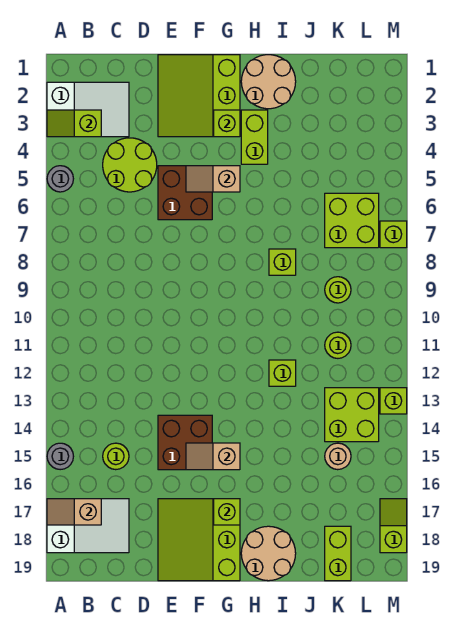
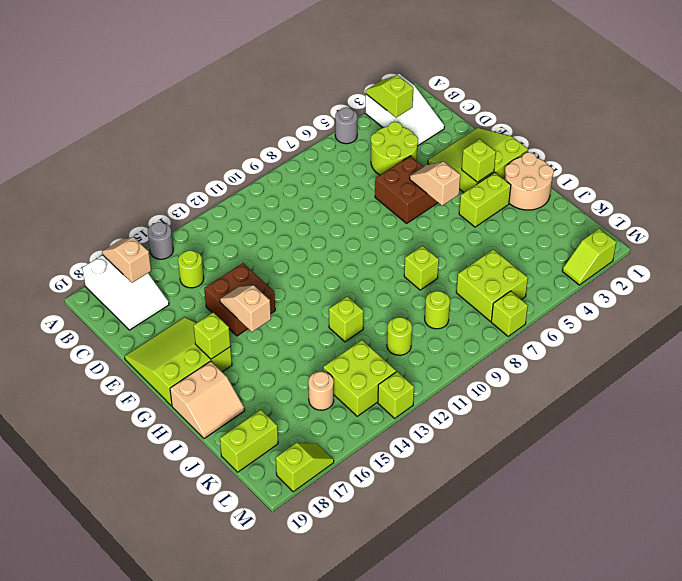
tan 2x2 round brick [241,526,296,581] -> tan 2x2 slope [170,361,245,438]
none -> lime 1x2 slope [562,229,616,285]

